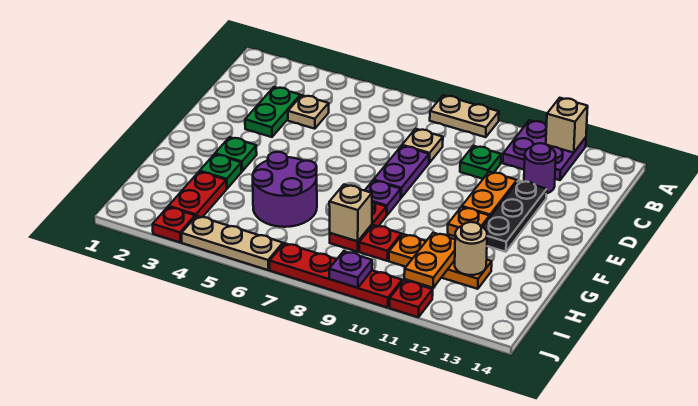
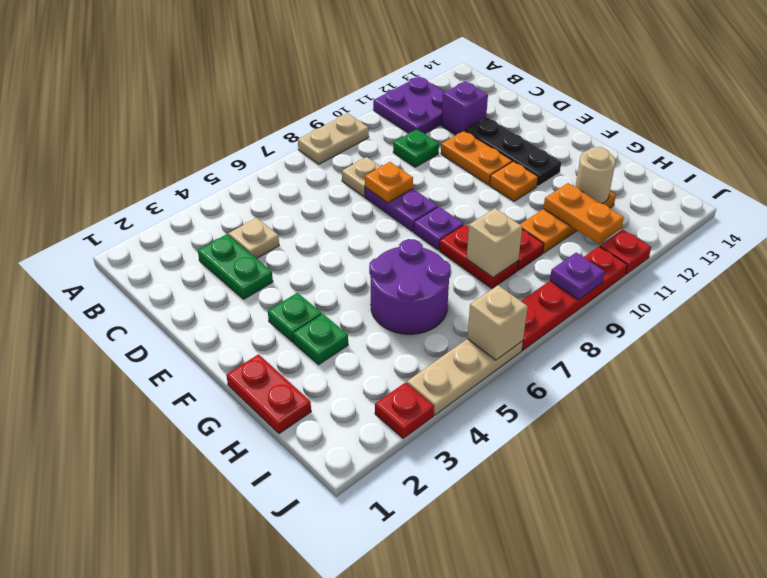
tan 1x1 brick [546,98,588,153] -> tan 1x1 brick moved to [467,285,528,360]
purple 1x1 round brick [524,143,556,194] -> purple 1x1 brick [441,81,488,135]
none -> orange 1x1 plate [365,162,413,203]
red 1x2 plate [168,171,226,217] -> red 1x2 plate moved to [226,354,311,434]

